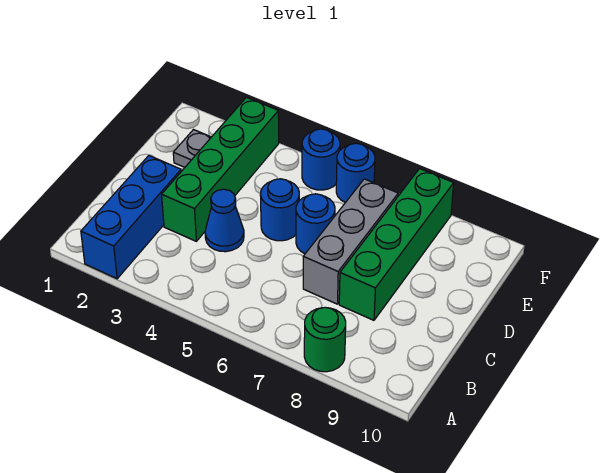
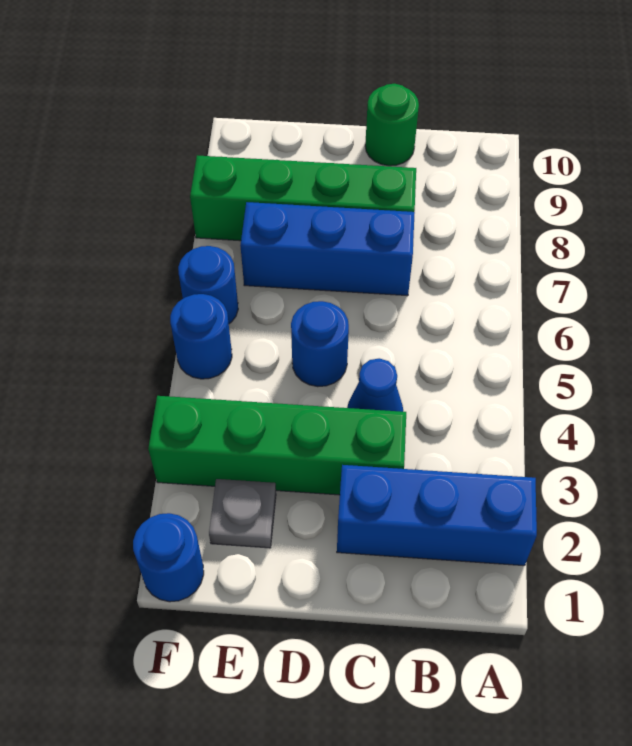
green 1x1 round brick [304,307,346,372] -> green 1x1 round brick moved to [365,84,419,166]
grey 1x3 brick [303,179,398,304] -> blue 1x3 brick [240,202,415,296]
blue 1x1 round brick [296,194,335,254] -> blue 1x1 round brick moved to [133,513,204,602]

